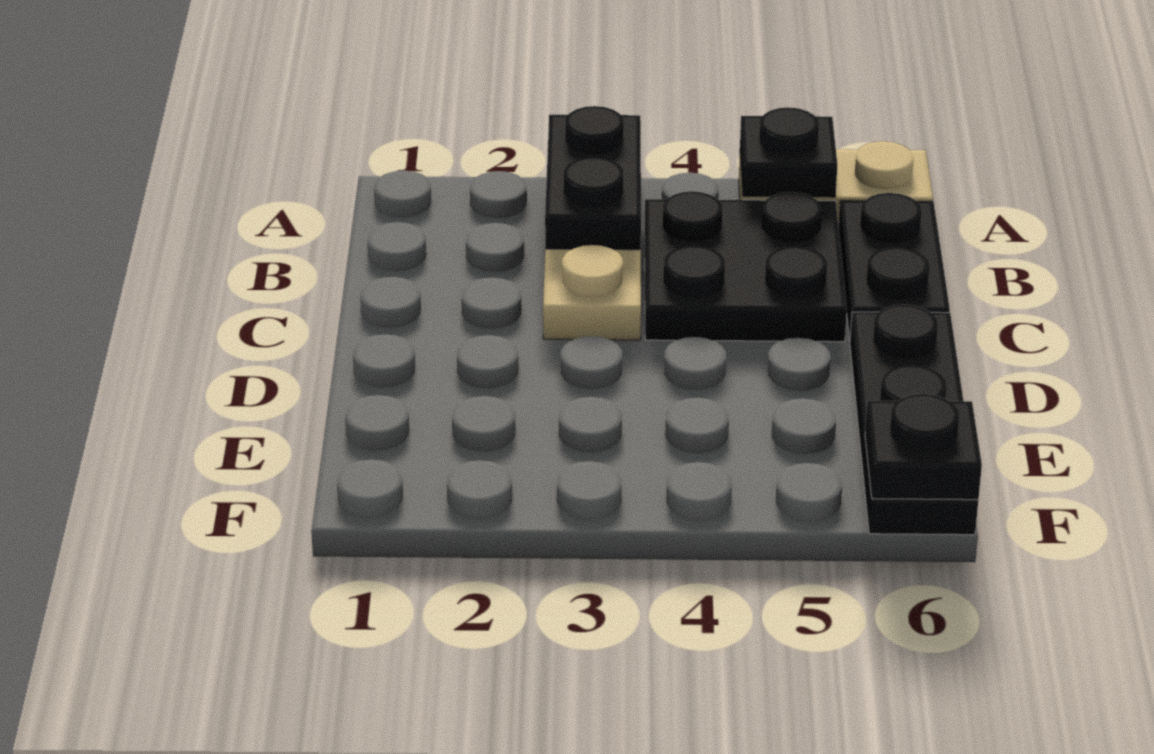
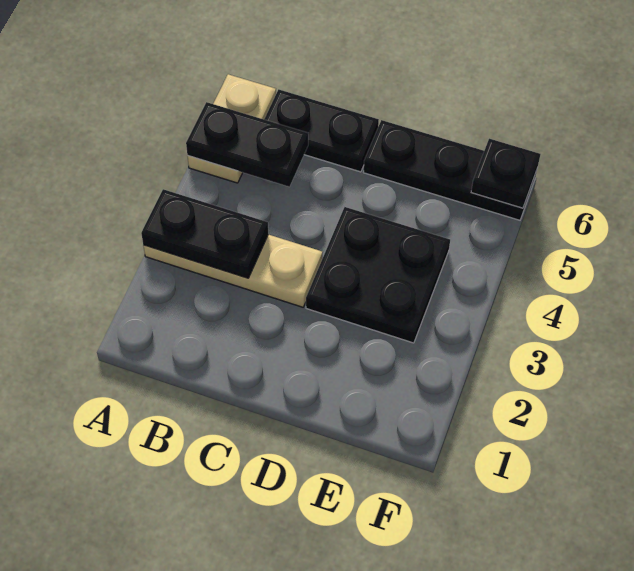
black 1x1 plate [740,107,837,197] -> black 1x2 plate [186,102,308,187]
black 2x2 plate [645,191,847,342] -> black 2x2 plate moved to [306,207,450,343]

